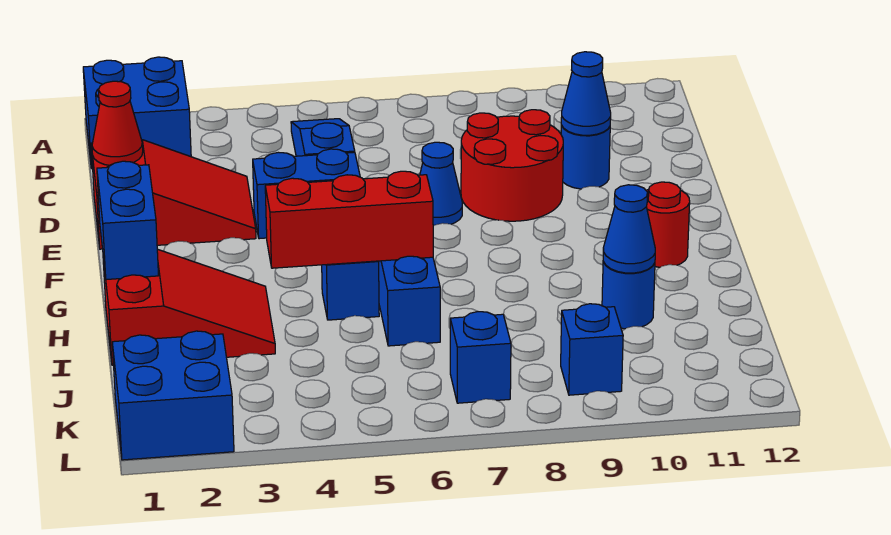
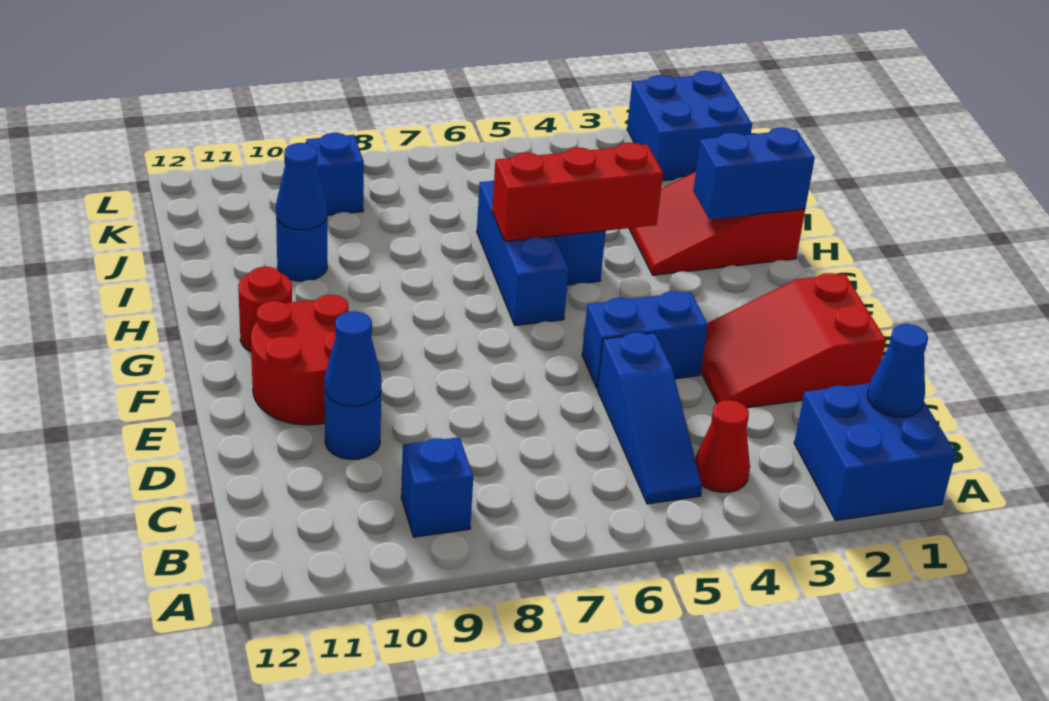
red 1x1 cone [92,81,143,165] -> red 1x1 cone moved to [695,400,750,492]
red 2x2 round brick [461,110,563,221] -> red 2x2 round brick moved to [251,295,348,425]
blue 1x1 cone [420,142,462,226] -> blue 1x1 cone moved to [867,324,928,417]
blue 1x2 brick [97,161,159,280] -> blue 1x2 brick turned to [693,128,815,219]
blue 1x1 brick [450,312,511,403] -> blue 1x1 brick moved to [401,437,473,537]

